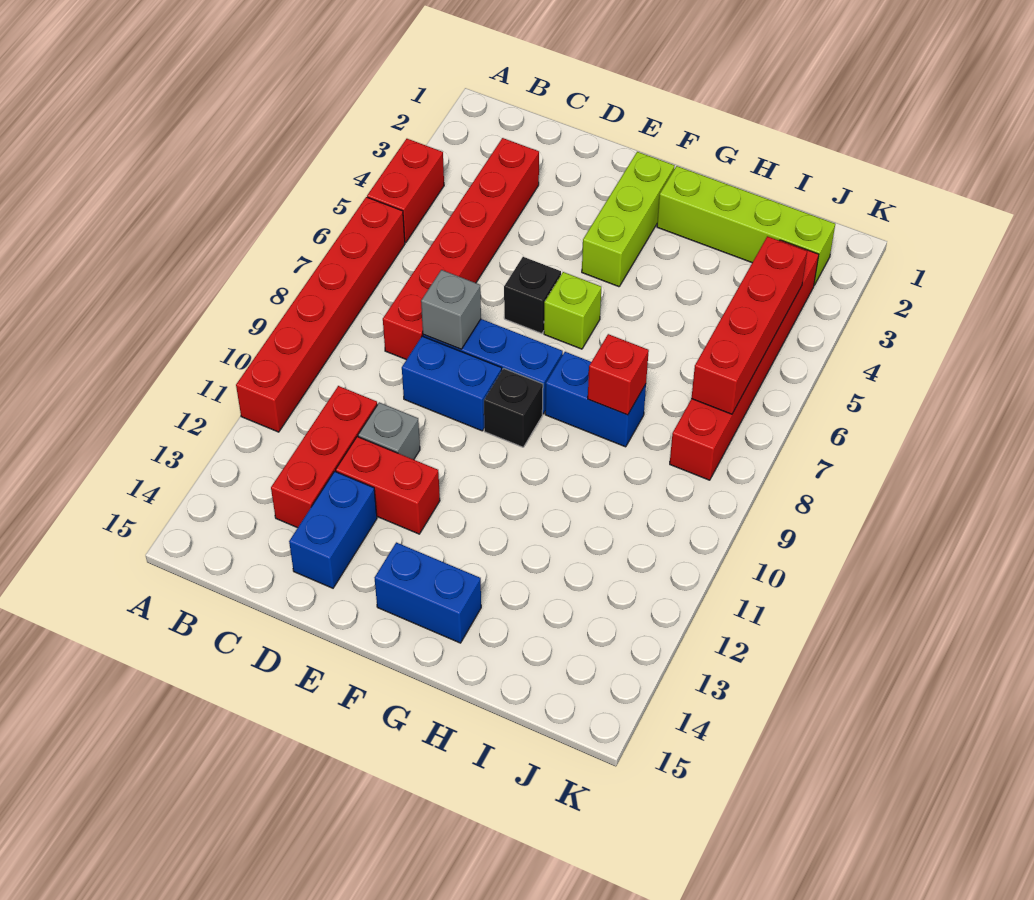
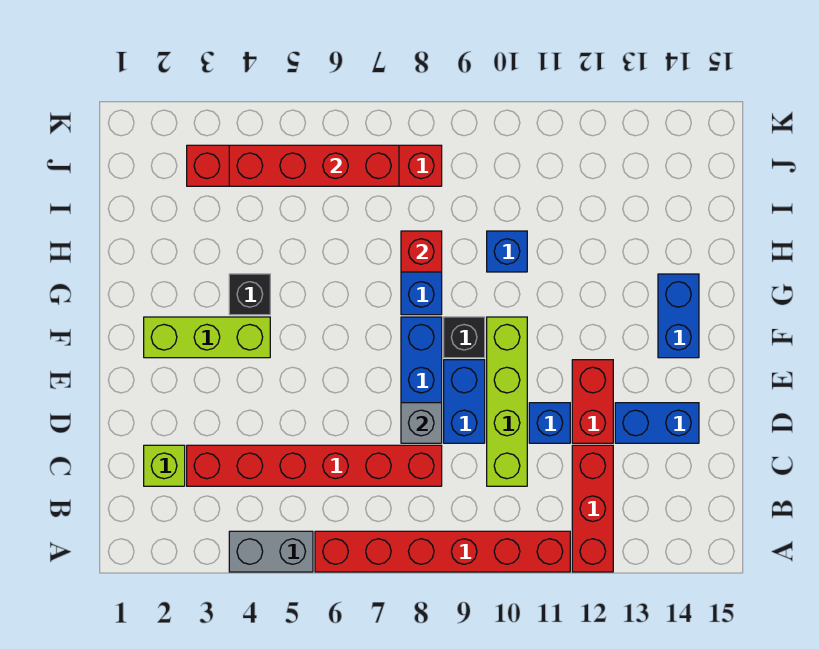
red 1x2 brick [367,139,444,243] -> grey 1x2 brick [229,531,313,572]
red 1x3 brick [271,386,377,528] -> red 1x3 brick turned to [572,445,613,572]
grey 1x1 brick [358,402,420,460] -> blue 1x1 brick [529,403,570,443]
black 1x1 brick [504,257,561,334] -> black 1x1 brick moved to [229,274,270,315]
lime 1x1 brick [544,272,601,349] -> lime 1x1 brick moved to [144,445,185,486]
lime 1x4 brick [657,166,835,285] -> lime 1x4 brick moved to [487,317,527,486]
none -> blue 1x1 brick [487,231,527,272]

